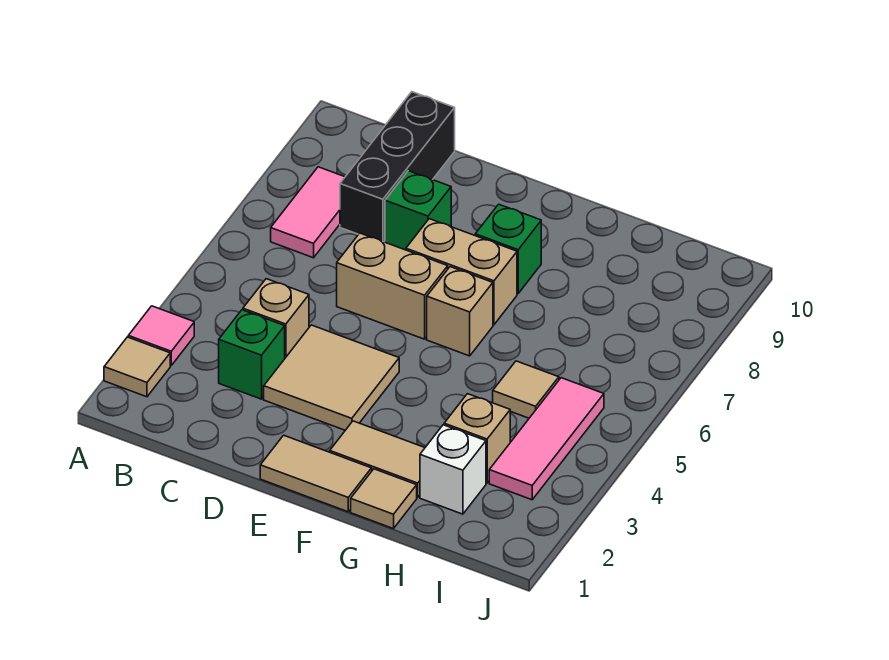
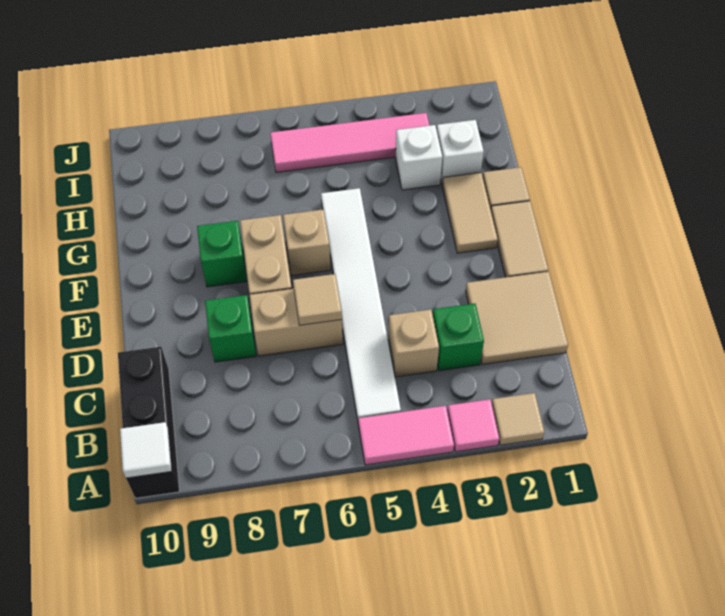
none -> white 1x1 tile [120,422,172,478]
none -> white 1x6 tile [321,188,401,420]
pink 1x2 tile [271,167,345,258] -> pink 1x2 tile moved to [358,406,454,465]
black 1x3 brick [340,92,455,242] -> black 1x3 brick turned to [118,347,180,498]
tan 2x2 tile [264,325,399,430] -> tan 2x2 tile moved to [466,272,568,365]
tan 1x2 brick [337,233,448,339] -> tan 1x2 brick turned to [250,289,343,356]
tan 1x1 brick [444,394,510,483] -> white 1x1 brick [396,125,442,190]
tan 1x1 tile [493,361,559,418] -> tan 1x1 tile moved to [293,274,342,325]
pink 1x3 tile [489,378,604,500] -> pink 1x4 tile [270,113,429,173]

